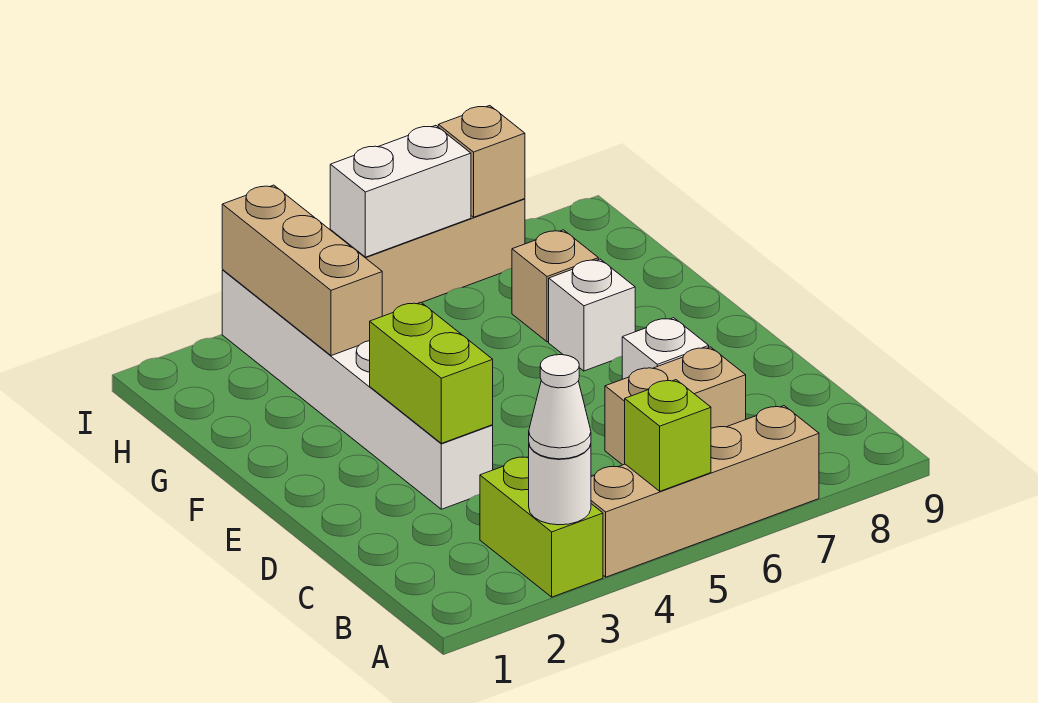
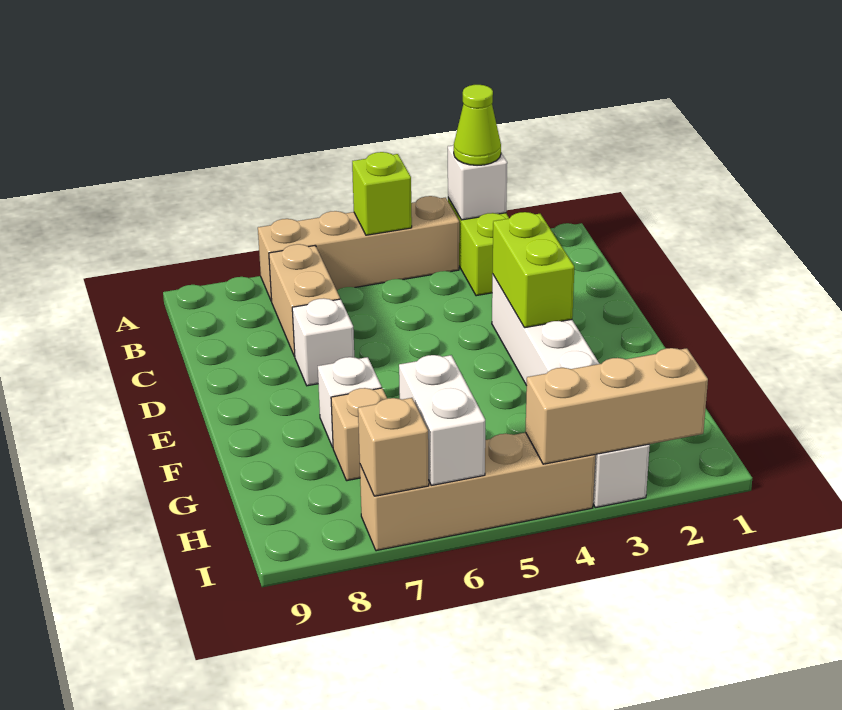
white 1x1 round brick [529,444,591,525] -> white 1x1 brick [448,145,507,220]
white 1x1 cone [529,355,591,459] -> lime 1x1 cone [454,85,501,165]
tan 1x2 brick [605,347,746,465] -> tan 1x2 brick turned to [269,244,340,357]
tan 1x3 brick [222,185,382,356] -> tan 1x3 brick turned to [525,348,708,464]
white 1x2 brick [330,125,471,257] -> white 1x2 brick turned to [399,355,485,485]

